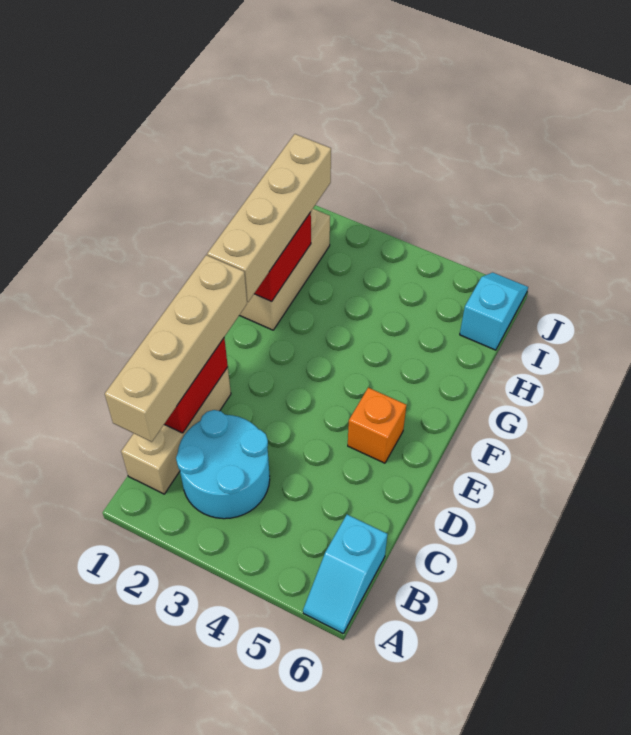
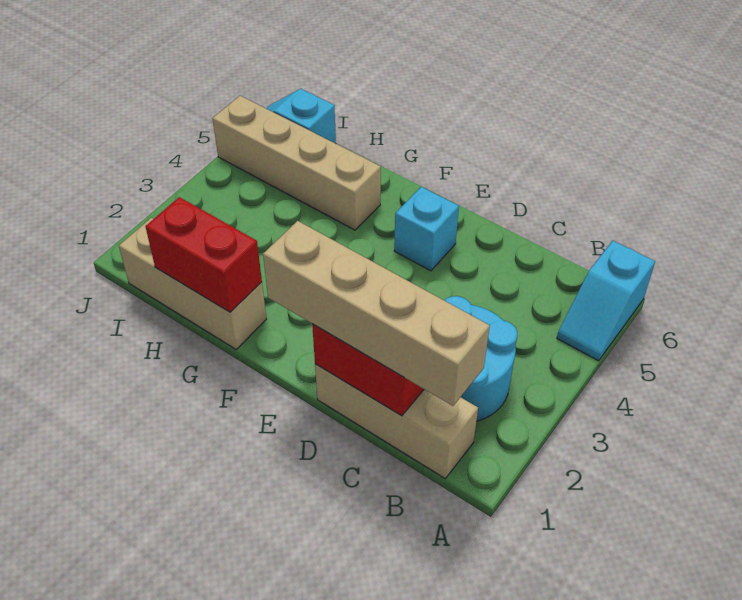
cyan 1x2 slope [303,515,387,633] -> cyan 1x2 slope turned to [557,241,655,361]
orange 1x1 brick [348,388,406,463] -> cyan 1x1 brick [394,187,459,271]
tan 1x4 brick [207,134,331,302] -> tan 1x4 brick moved to [212,96,381,230]

